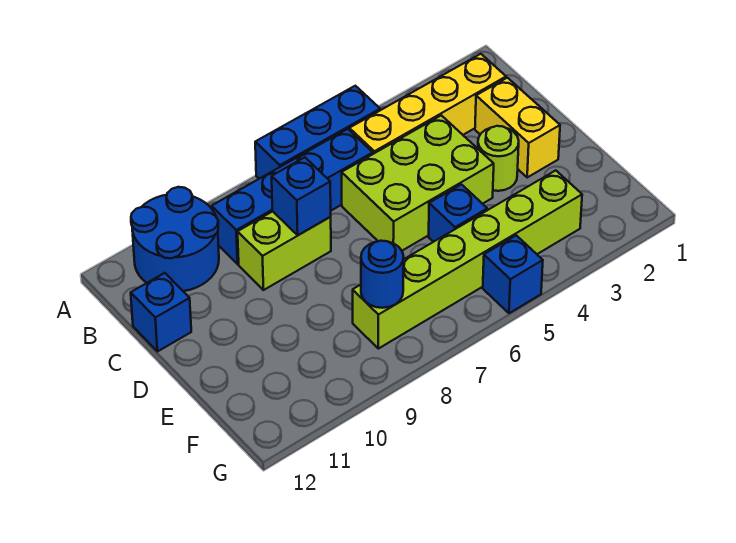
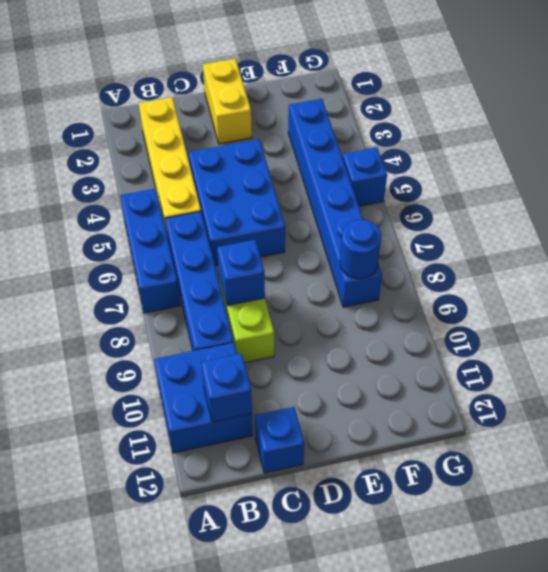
blue 2x2 round brick [131,187,219,291] -> blue 2x2 brick [154,343,253,453]
yellow 1x2 brick [475,78,560,177] -> yellow 1x2 brick turned to [203,59,252,144]
lime 2x3 brick [342,115,494,251] -> blue 2x3 brick [188,139,285,266]
lime 1x1 round brick [478,126,519,191] -> none
blue 1x1 brick [429,184,487,242] -> blue 1x1 brick moved to [201,354,252,422]
lime 1x6 brick [353,170,582,349] -> blue 1x6 brick [288,99,382,307]

